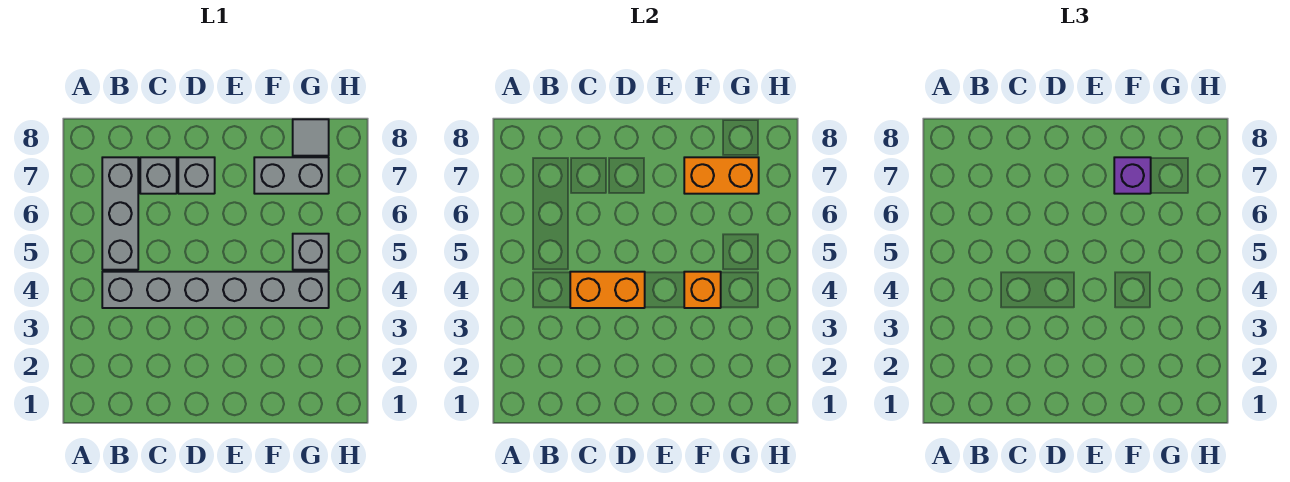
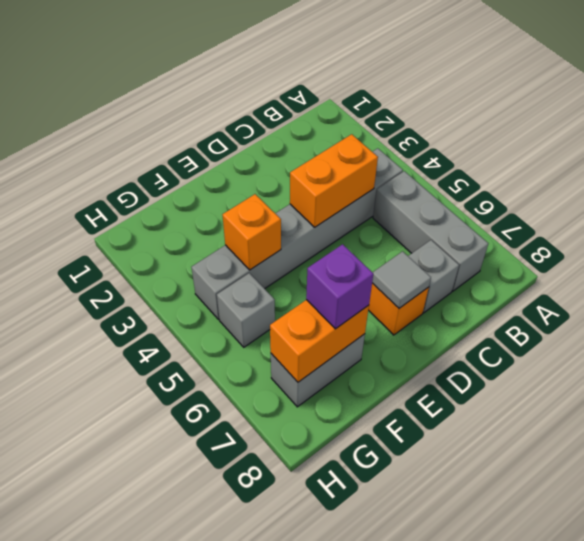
grey 1x1 brick [178,157,215,194] -> orange 1x1 brick [368,283,429,335]
grey 1x1 tile [293,119,329,156] -> grey 1x1 tile moved to [372,251,431,308]

